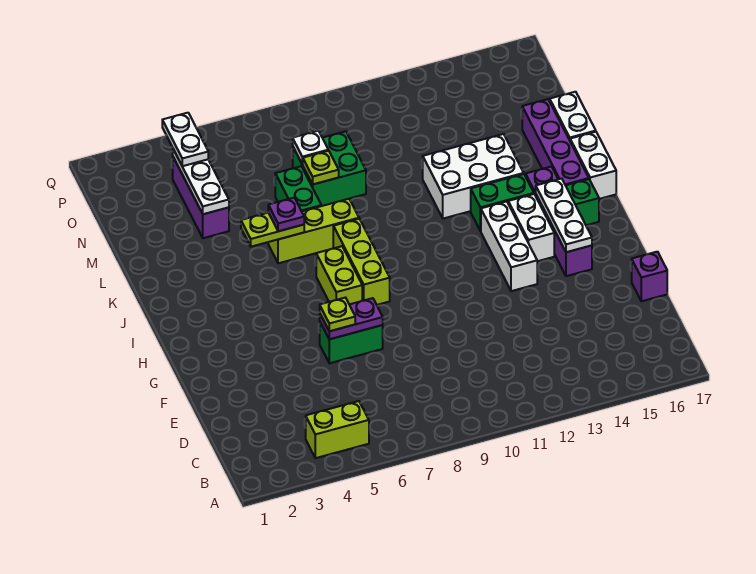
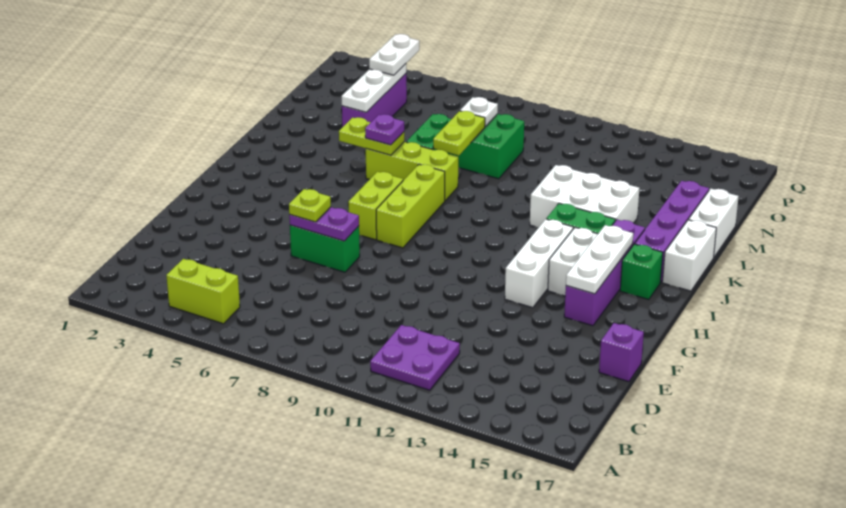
none -> purple 2x2 plate [370,325,460,390]
lime 1x1 plate [303,151,339,184] -> lime 1x2 plate [433,111,485,155]

